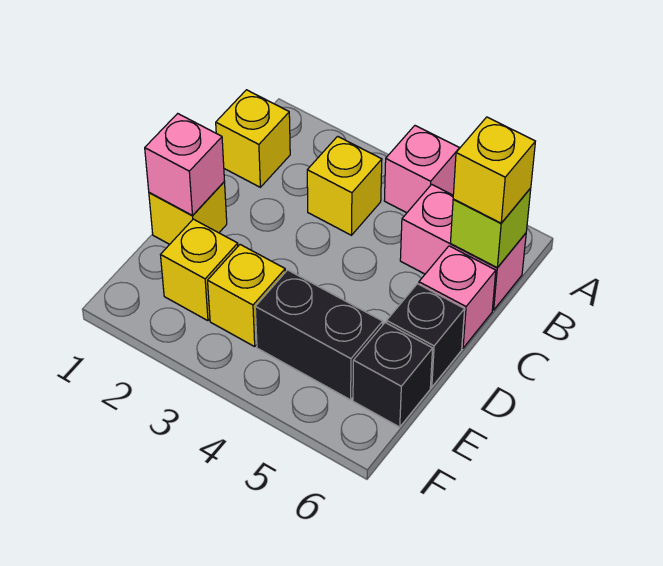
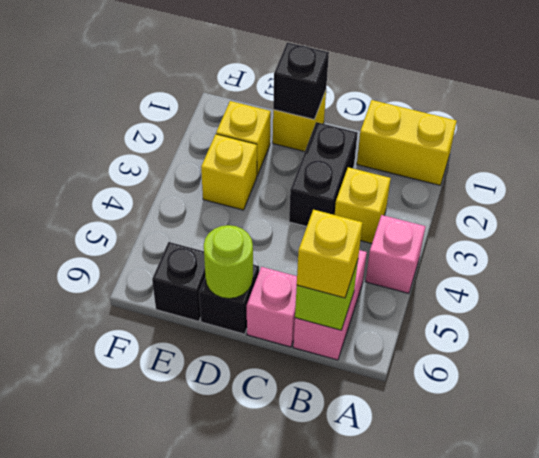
yellow 1x1 brick [216,90,290,187] -> yellow 1x2 brick [357,100,457,185]
pink 1x1 brick [145,114,224,215] -> black 1x1 brick [273,42,329,120]
none -> lime 1x1 round brick [204,225,253,299]
black 1x2 brick [255,270,383,400] -> black 1x2 brick moved to [289,122,358,227]

